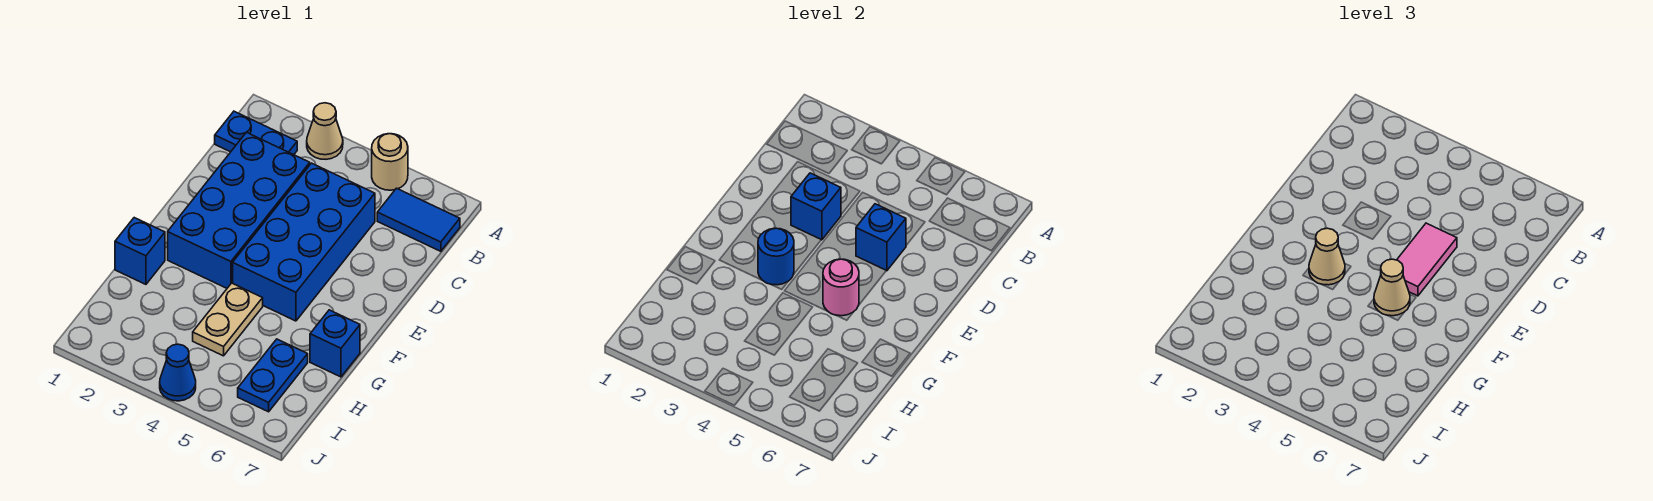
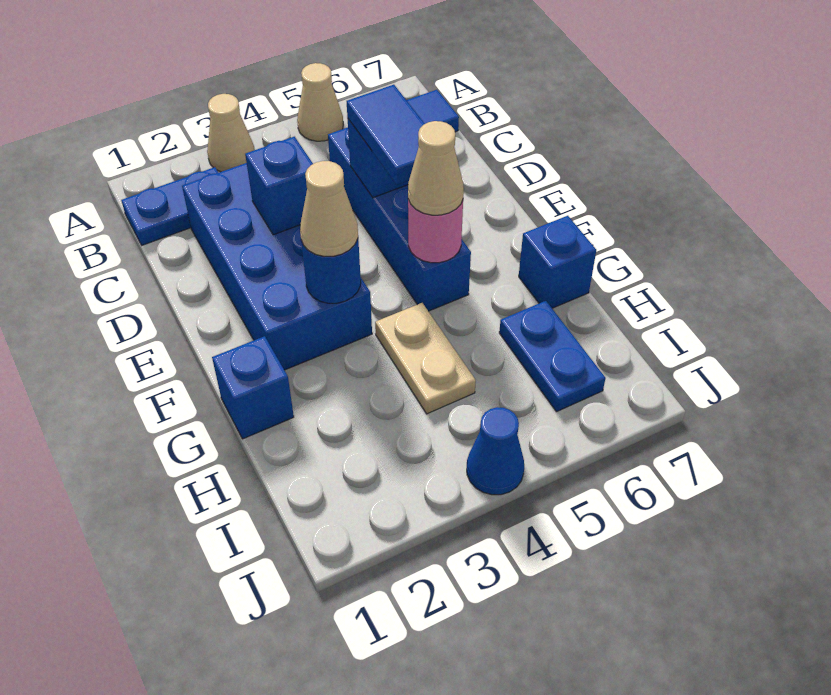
tan 1x1 round brick [372,134,408,190] -> tan 1x1 cone [297,63,343,141]
blue 2x4 brick [233,163,375,321] -> blue 1x4 brick [328,128,471,311]
pink 1x2 tile [1397,223,1457,296] -> blue 1x2 tile [347,84,425,185]

